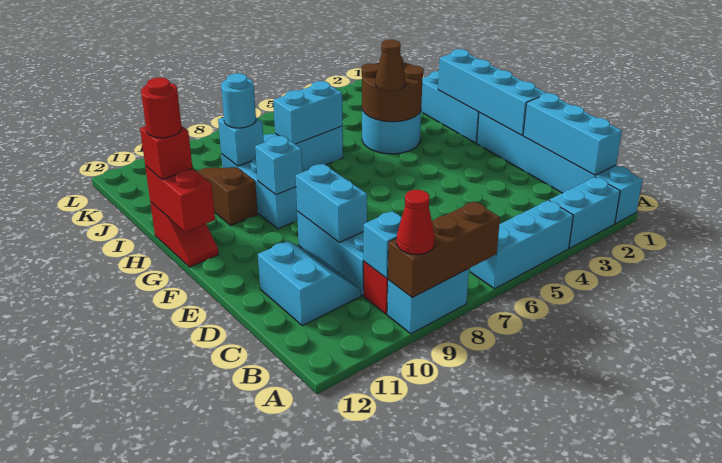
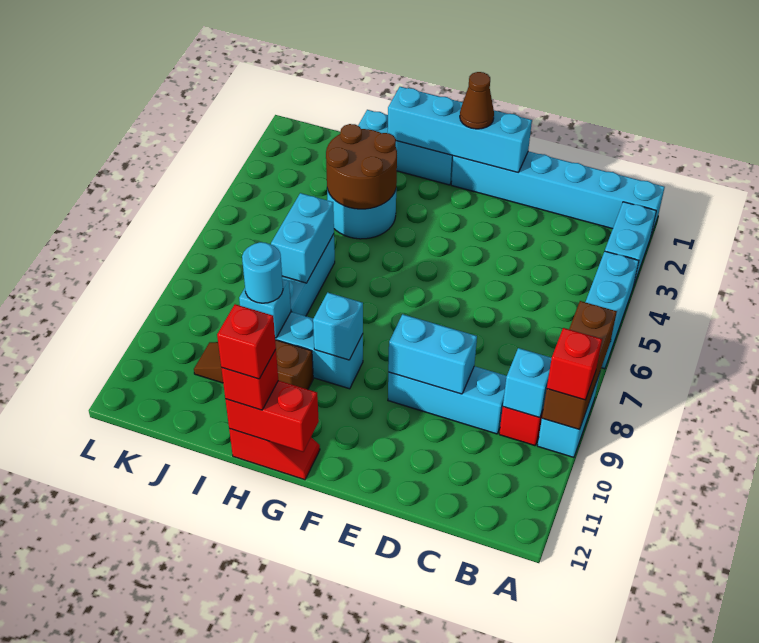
red 1x1 cone [397,190,435,255] -> red 1x1 brick [547,328,602,400]
cyan 1x3 brick [523,93,622,175] -> none
cyan 2x2 slope [258,241,361,326] -> none
brown 1x1 cone [375,40,405,91] -> brown 1x1 cone moved to [460,72,494,129]
red 1x1 round brick [141,78,182,138] -> red 1x1 brick [217,304,276,379]

